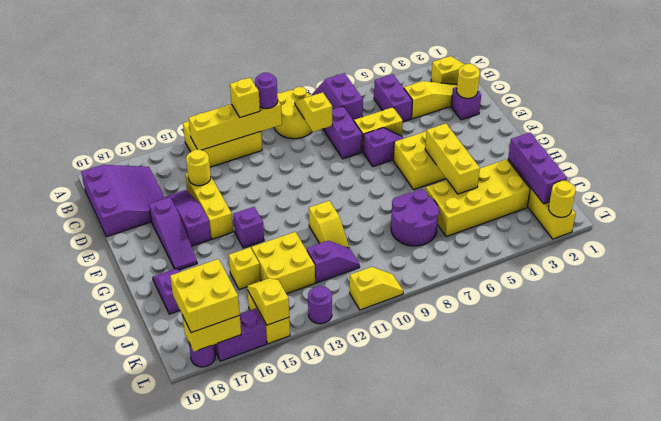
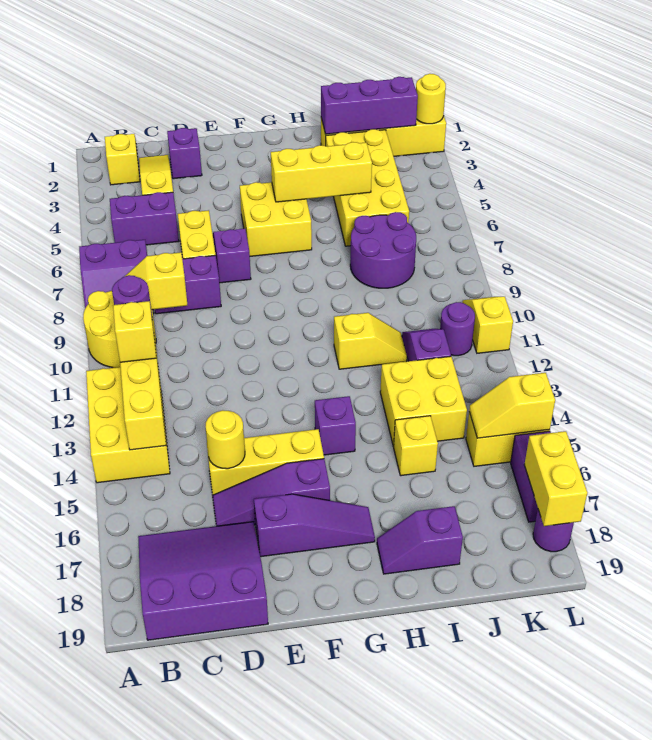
yellow 1x1 round brick [457,64,480,98] -> none
yellow 2x2 brick [170,259,240,333] -> none
purple 1x1 round brick [308,286,332,324] -> purple 1x1 round brick moved to [440,302,475,356]

